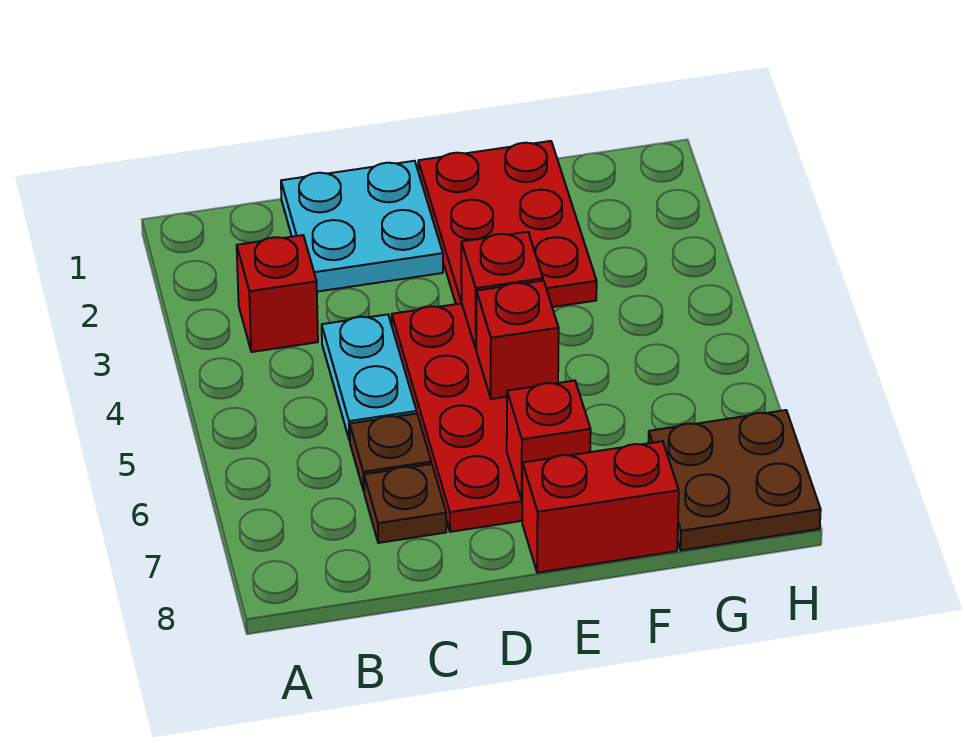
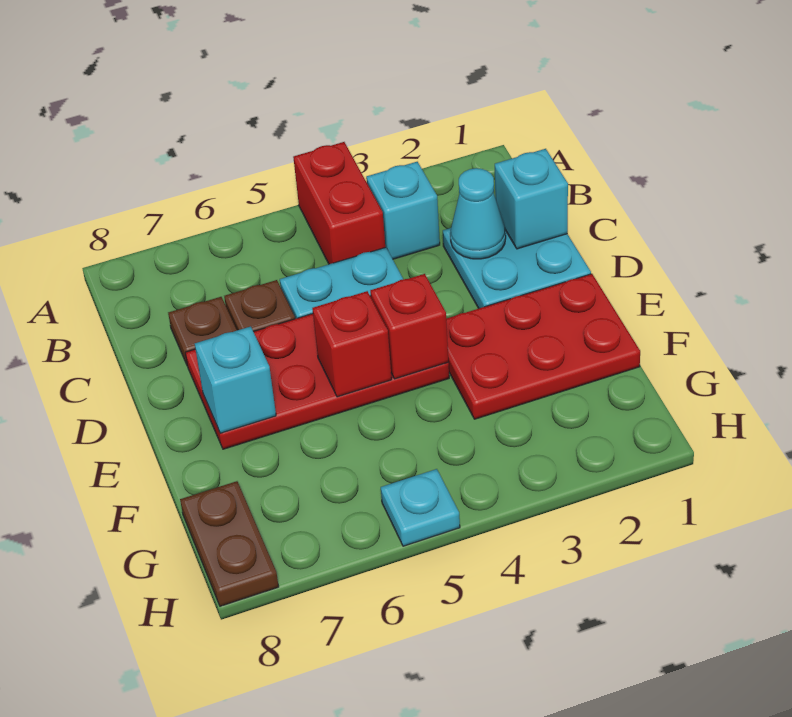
red 1x1 brick [237,235,318,352] -> cyan 1x1 brick [366,162,440,259]
none -> cyan 1x1 brick [495,149,568,249]
none -> cyan 1x1 cone [450,168,506,259]
red 1x1 brick [507,380,591,500] -> cyan 1x1 brick [195,326,276,433]
red 1x2 brick [522,441,679,573] -> red 1x2 brick moved to [293,142,385,264]
brown 2x2 plate [648,410,821,550] -> brown 1x2 plate [180,481,279,606]
none -> cyan 1x1 plate [381,469,460,546]

